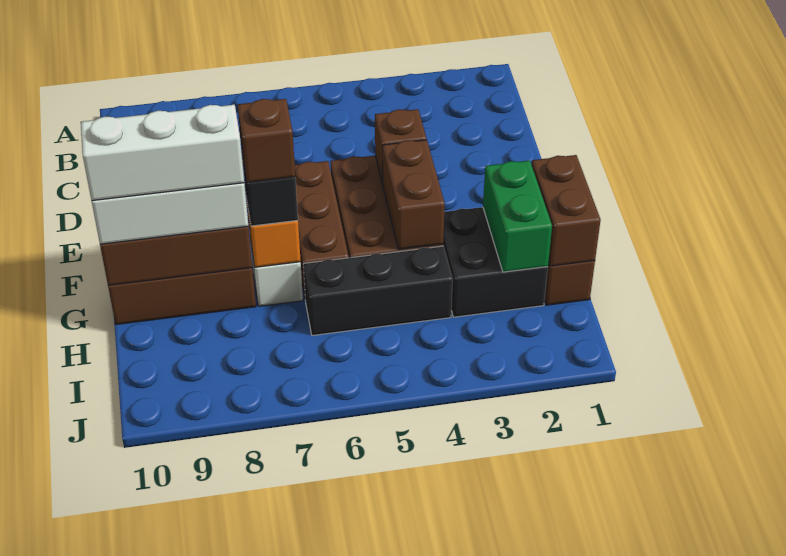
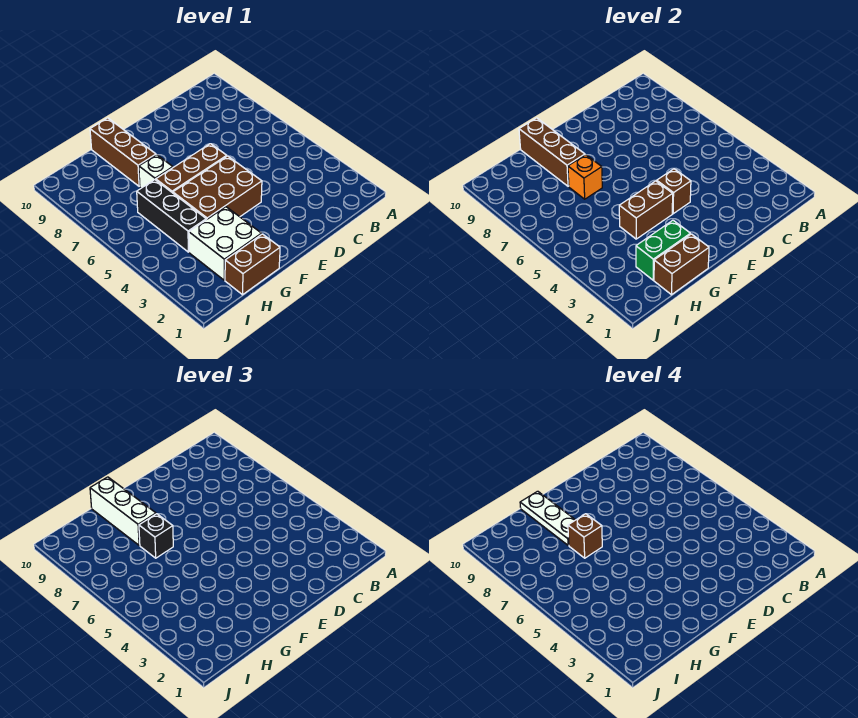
black 2x2 brick [443,207,548,317] -> white 2x2 brick [189,207,261,280]
white 1x3 brick [81,105,244,201] -> white 1x3 plate [520,491,575,545]

